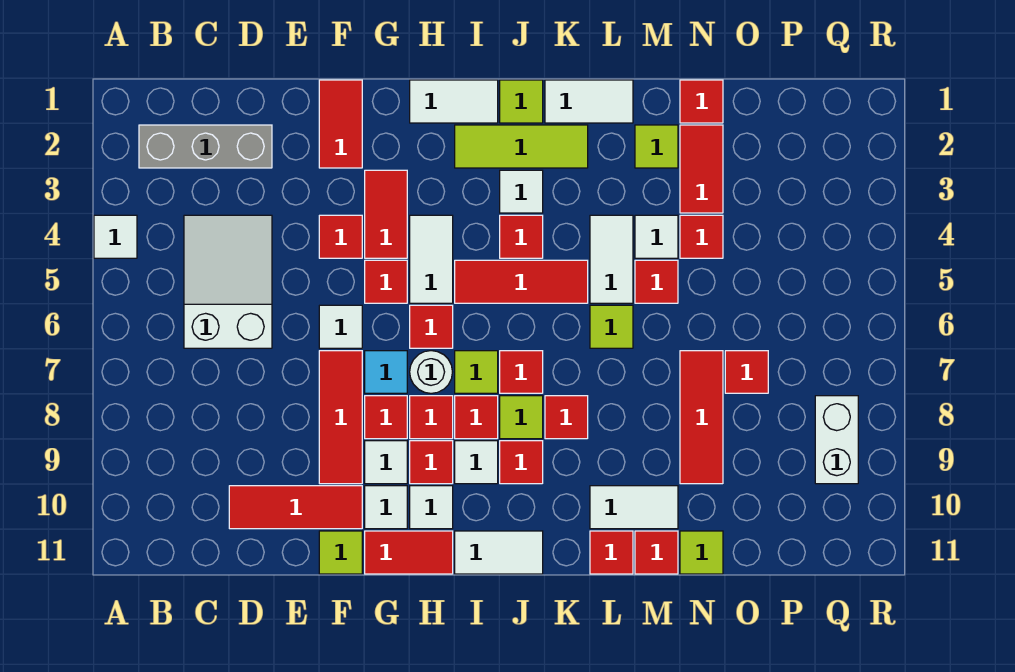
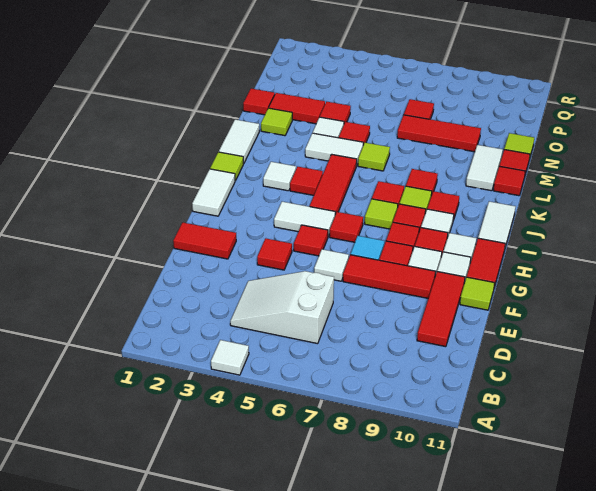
grey 1x3 brick [139,125,272,168] -> none
red 1x2 tile [365,170,407,258] -> none
white 1x1 round brick [410,351,452,393] -> none
lime 1x3 tile [455,125,588,168] -> none
white 1x2 brick [815,396,858,484] -> none

